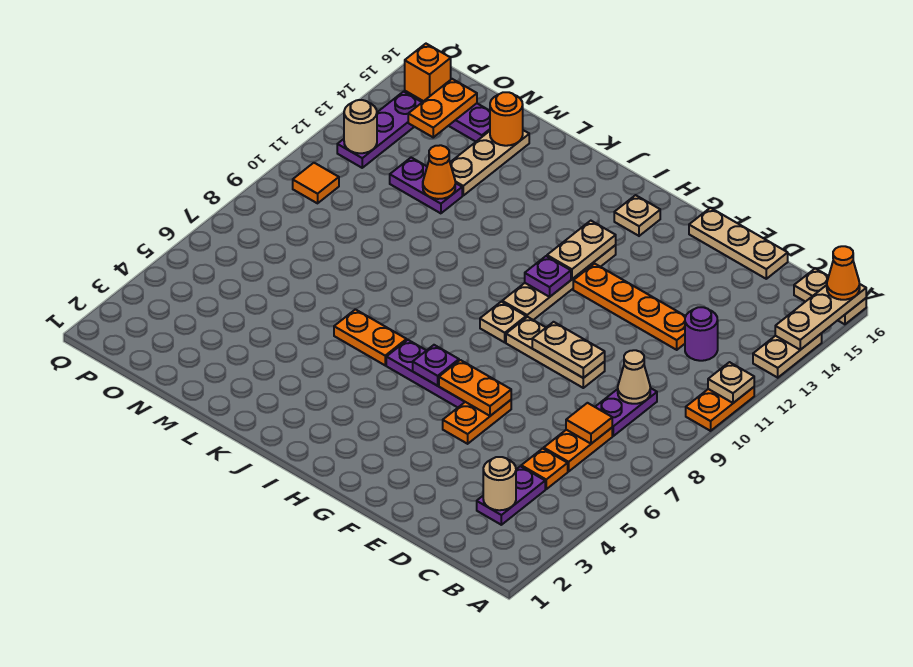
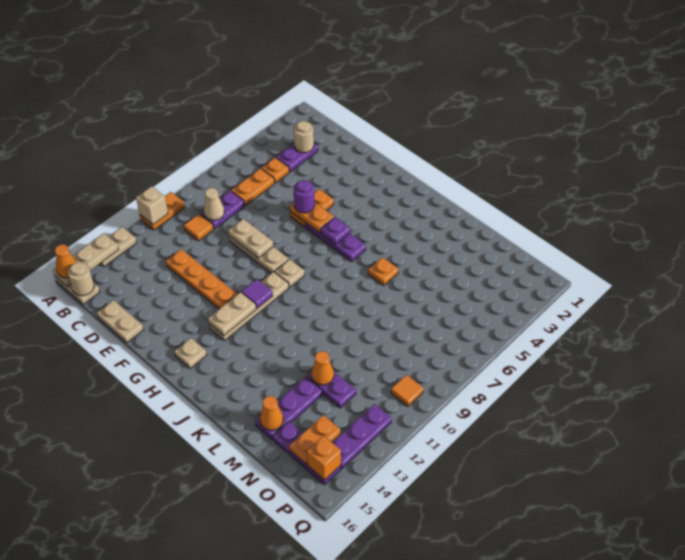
tan 1x1 plate [708,362,754,403] -> tan 1x1 brick [136,186,168,225]
orange 1x1 tile [566,403,612,444] -> orange 1x1 tile moved to [184,214,214,241]
purple 1x1 round brick [685,307,718,361] -> purple 1x1 round brick moved to [294,180,315,213]
tan 1x3 plate [689,208,788,279] -> tan 1x2 plate [97,300,143,343]
purple 1x1 plate [525,256,571,297] -> purple 1x1 tile [242,279,273,308]
orange 1x2 plate [334,309,407,365] -> orange 1x1 plate [368,257,398,286]
tan 1x3 plate [450,130,529,195] -> purple 1x3 plate [255,377,322,439]
orange 1x1 round brick [490,92,523,146] -> orange 1x1 cone [260,396,283,430]
tan 1x1 round brick [344,100,377,153] -> tan 1x1 round brick moved to [68,262,94,296]

